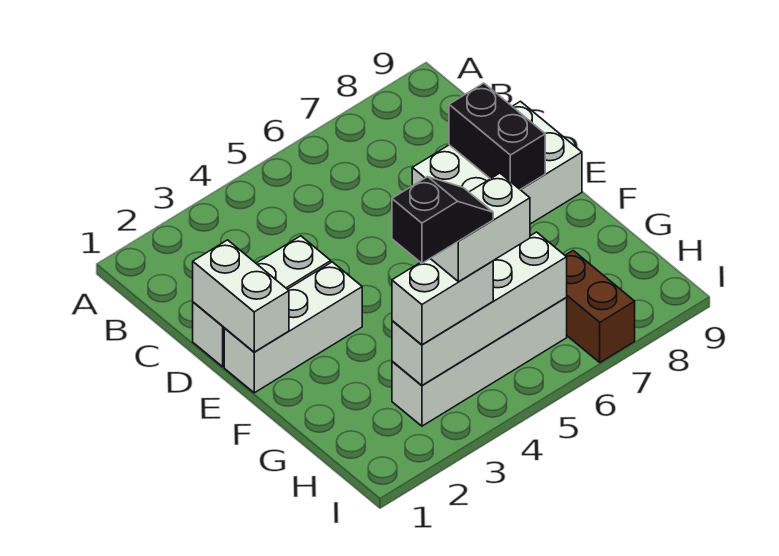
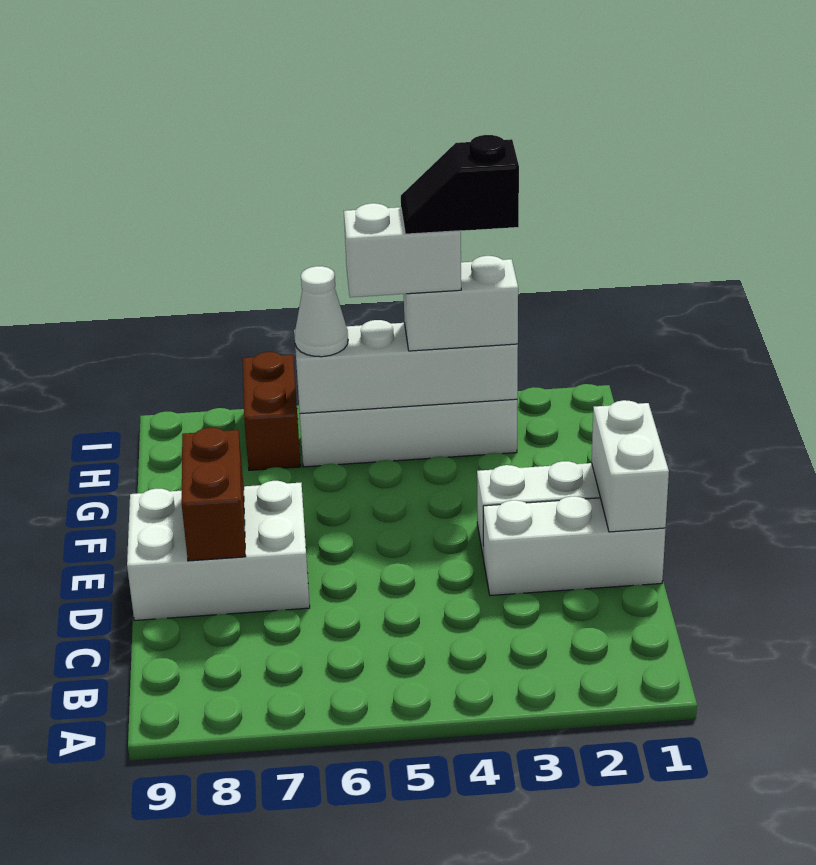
black 1x2 brick [449,83,545,189] -> brown 1x2 brick [182,428,246,561]
none -> white 1x1 cone [294,266,348,357]

